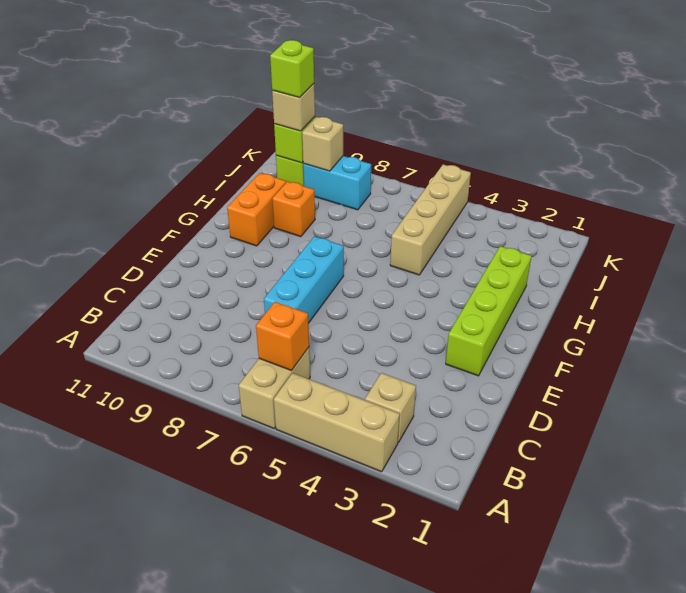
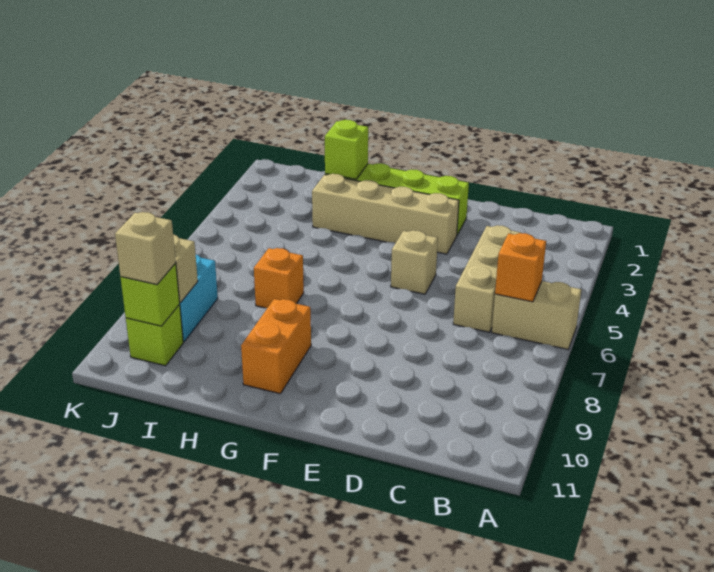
tan 1x3 brick [274,373,400,472] -> tan 1x3 brick moved to [453,225,521,332]
tan 1x1 brick [365,373,416,443] -> tan 1x1 brick moved to [391,230,438,294]
cyan 1x3 brick [264,236,344,323] -> none
orange 1x2 brick [227,173,286,246] -> orange 1x2 brick turned to [241,299,311,394]
tan 1x4 brick [390,164,471,275] -> tan 1x4 brick moved to [312,174,459,254]
orange 1x1 brick [272,181,315,237] -> orange 1x1 brick moved to [254,248,304,308]
lime 1x1 brick [270,40,314,98] -> lime 1x1 brick moved to [325,120,368,179]

